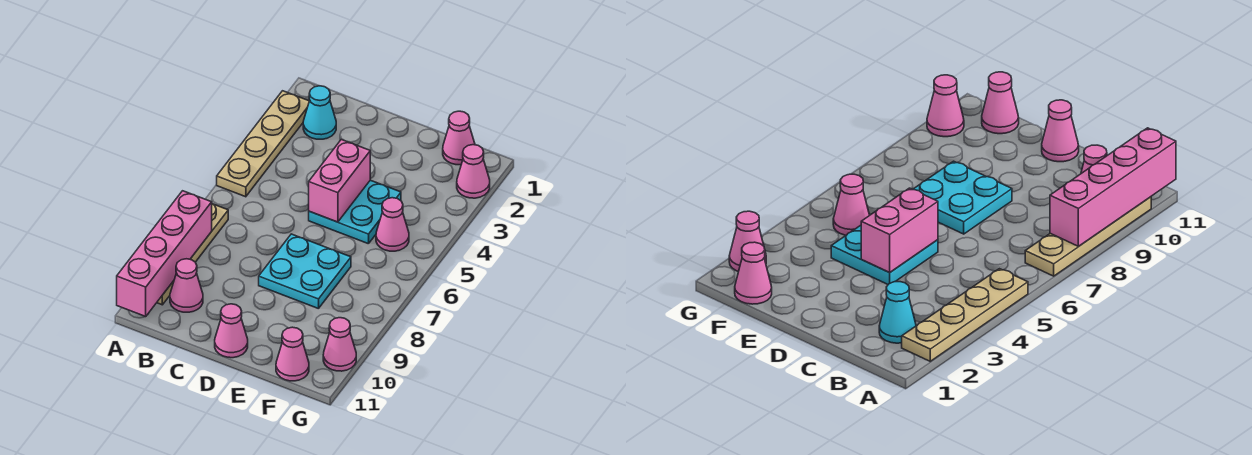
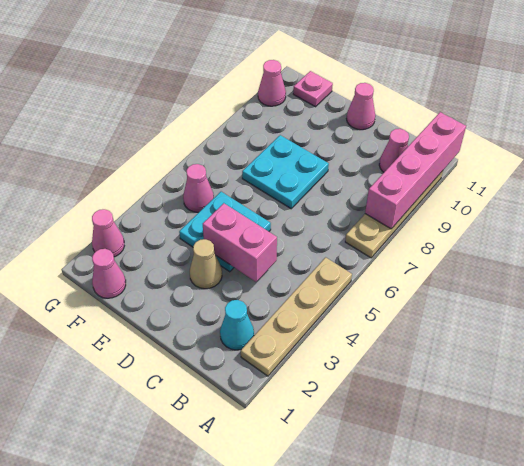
none -> tan 1x1 cone [190,239,222,289]
pink 1x2 brick [309,139,370,222] -> pink 1x2 brick turned to [203,203,277,282]
pink 1x1 cone [276,327,309,381] -> pink 1x1 plate [293,71,333,107]

